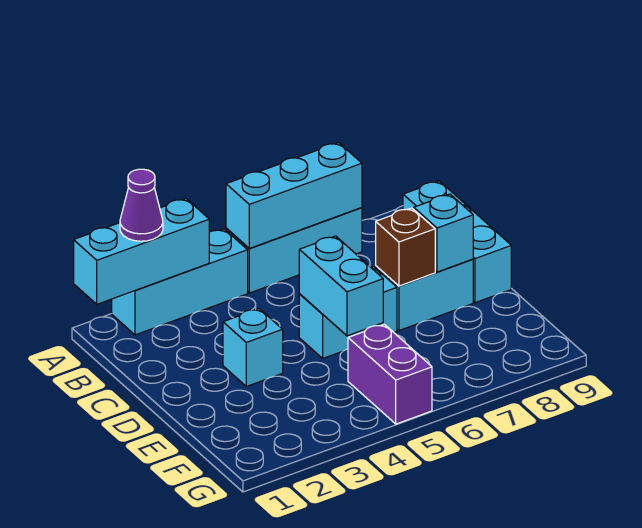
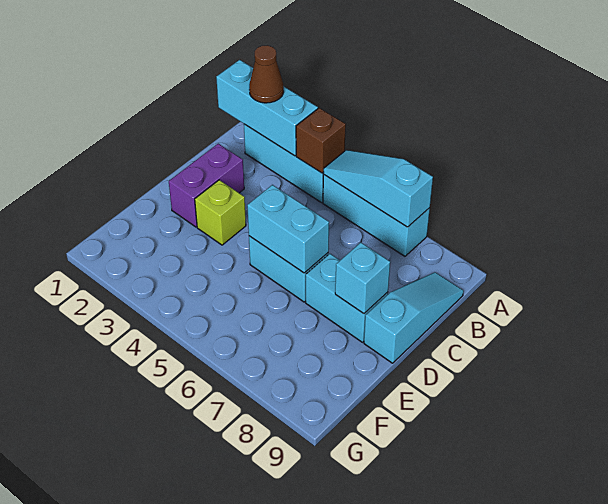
purple 1x1 cone [120,169,163,241] -> brown 1x1 cone [249,45,284,103]
cyan 1x3 brick [226,143,362,248] -> cyan 1x3 slope [323,150,433,227]
cyan 1x3 brick [403,181,511,303] -> cyan 1x3 slope [364,272,463,363]
cyan 1x1 brick [223,309,283,386] -> lime 1x1 brick [195,180,246,245]
cyan 1x2 brick [299,236,383,336] -> cyan 1x2 brick turned to [247,185,329,273]
brown 1x1 brick [376,208,435,286] -> brown 1x1 brick moved to [296,108,346,173]
purple 1x2 brick [348,324,432,424] -> purple 1x2 brick moved to [169,144,244,227]

